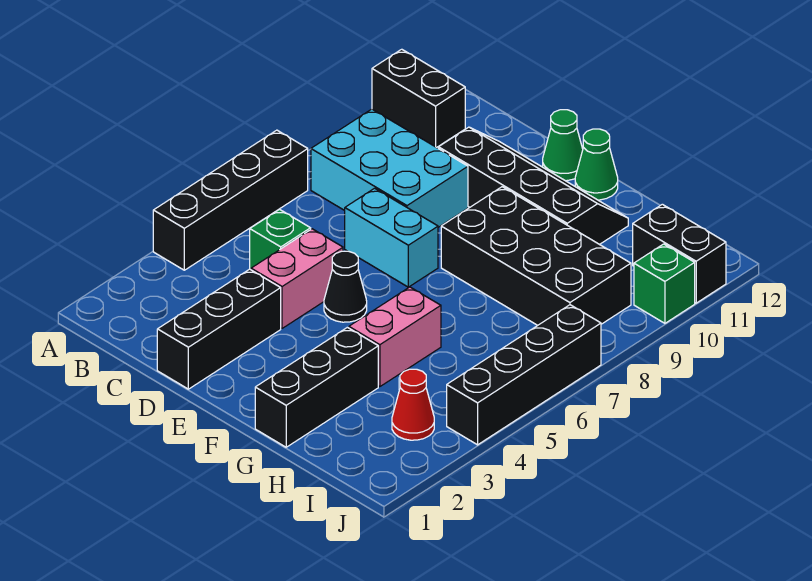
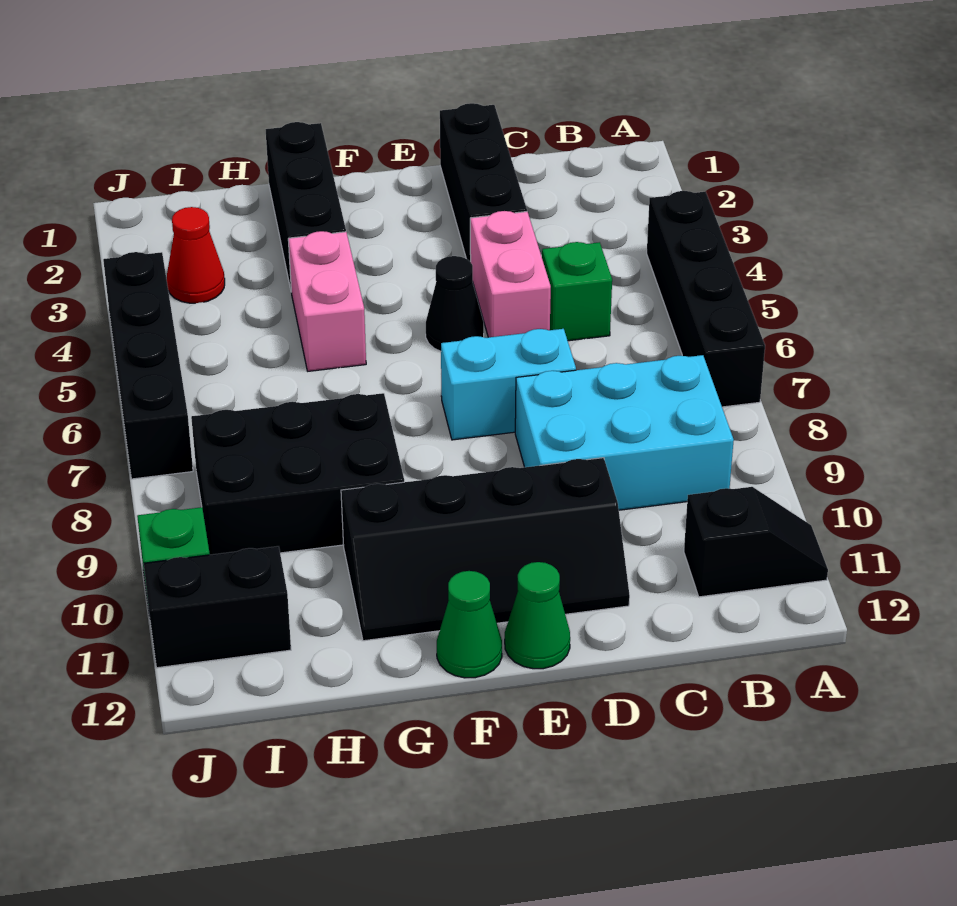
black 1x2 brick [372,49,465,148] -> black 1x2 slope [684,487,828,597]
black 2x4 brick [441,187,631,325] -> black 2x3 brick [191,393,404,555]

